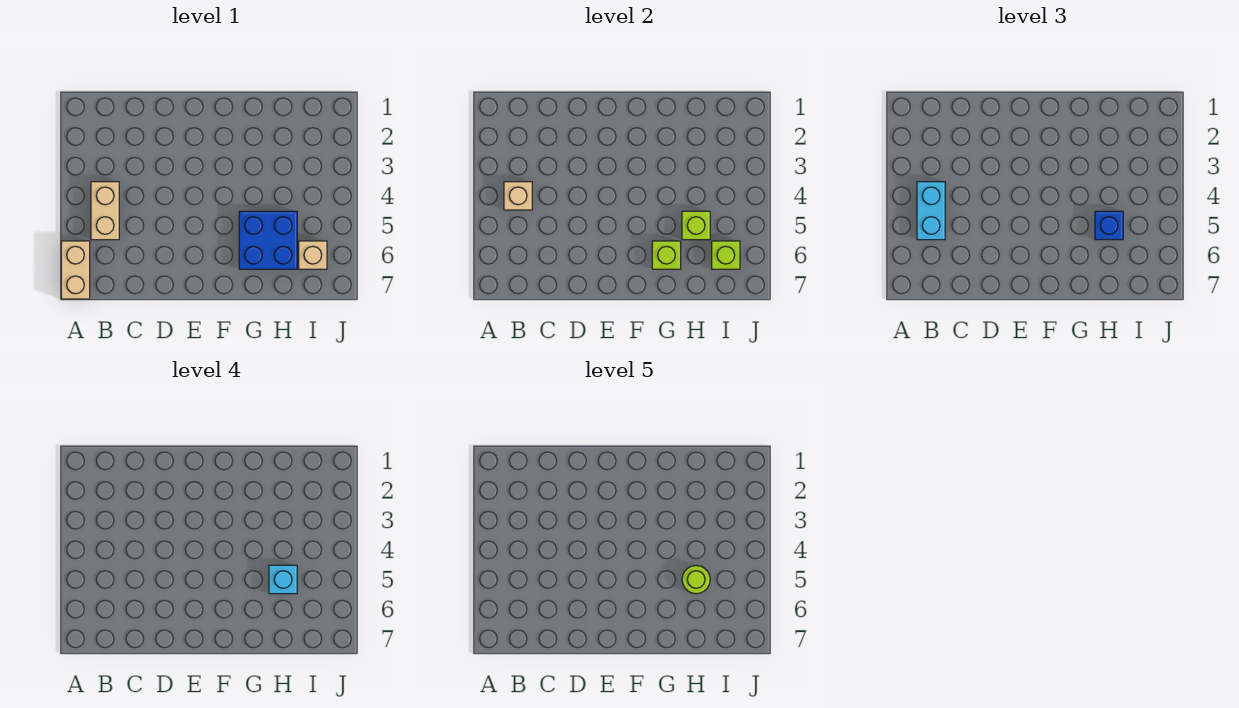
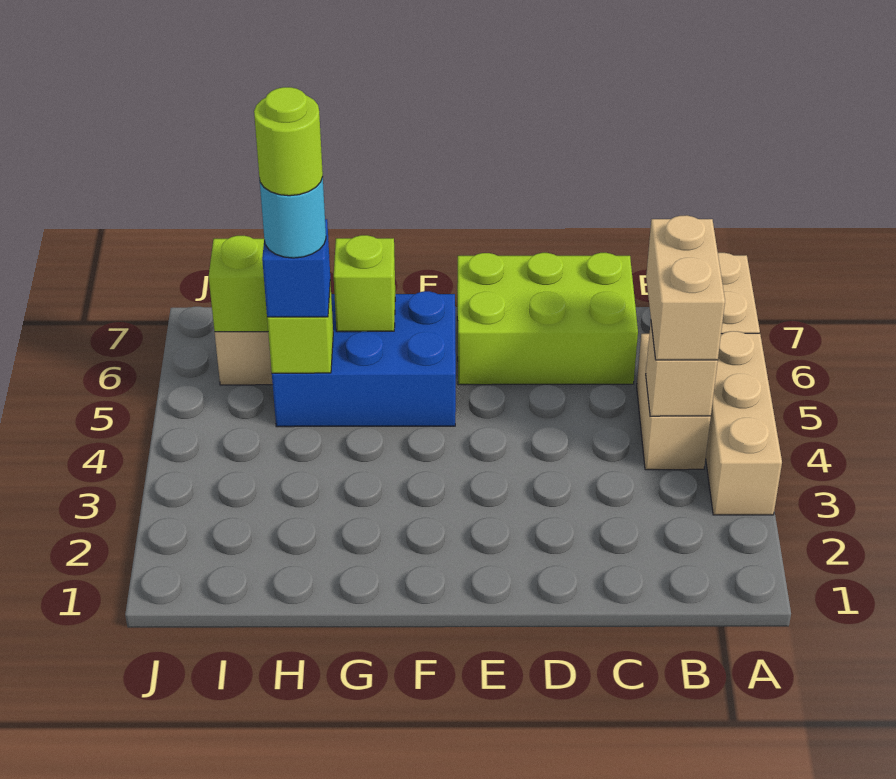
none -> tan 1x3 brick [706,331,782,515]
cyan 1x2 brick [917,182,945,240] -> tan 1x2 brick [646,215,725,360]
none -> lime 2x3 brick [457,253,638,385]
blue 2x2 brick [239,211,297,269] -> blue 2x3 brick [272,291,456,427]
cyan 1x1 brick [269,565,297,594] -> cyan 1x1 round brick [259,178,326,258]

